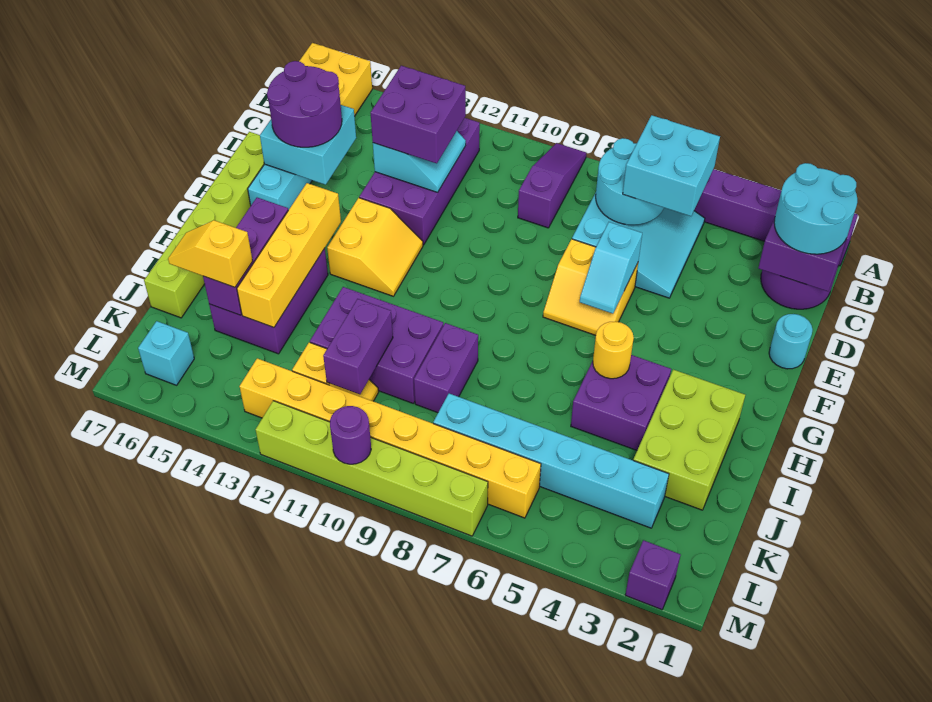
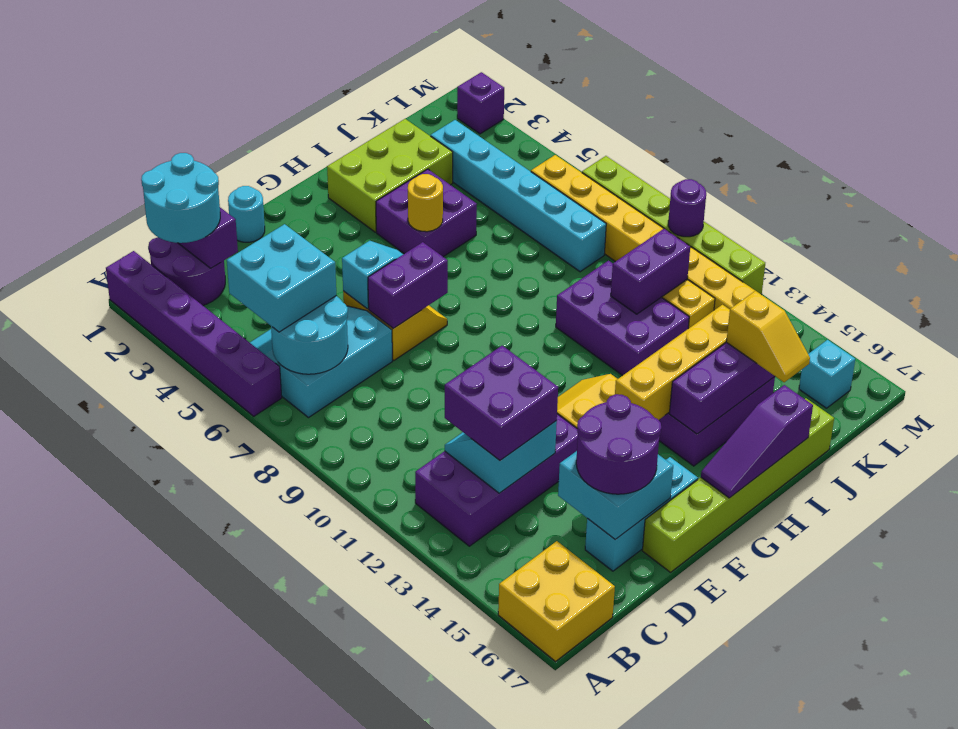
purple 1x3 slope [518,143,586,228] -> purple 1x3 slope moved to [701,385,813,498]
purple 1x2 brick [414,323,478,413] -> purple 1x2 brick moved to [368,242,448,328]

